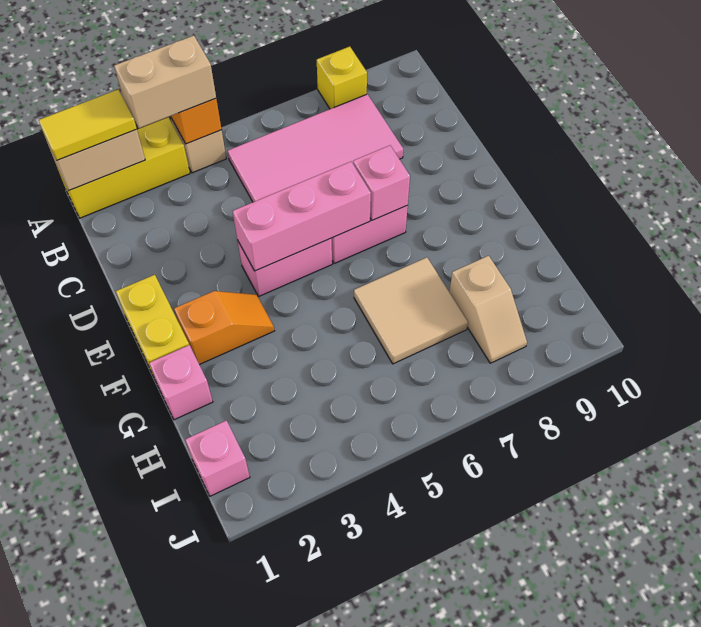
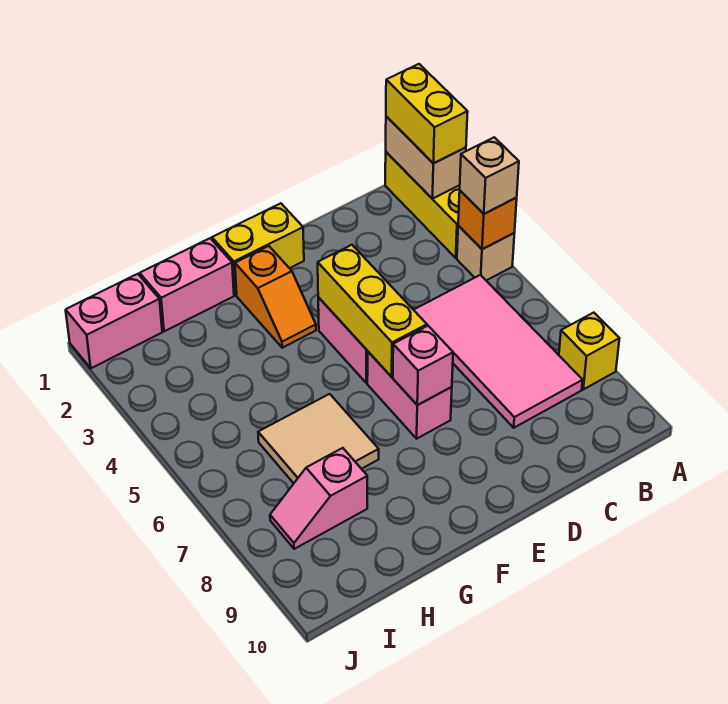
yellow 1x2 tile [38,89,137,160] -> yellow 1x2 brick [386,64,468,163]
tan 1x2 brick [114,36,216,128] -> tan 1x1 brick [460,137,519,214]
pink 1x3 brick [233,162,371,271] -> yellow 1x3 brick [318,245,427,377]
pink 1x1 brick [149,345,213,420] -> pink 1x2 brick [140,238,234,331]
tan 1x2 slope [449,256,527,363] -> pink 1x2 slope [270,448,367,549]
pink 1x1 brick [185,420,250,496] -> pink 1x2 brick [66,274,162,368]

